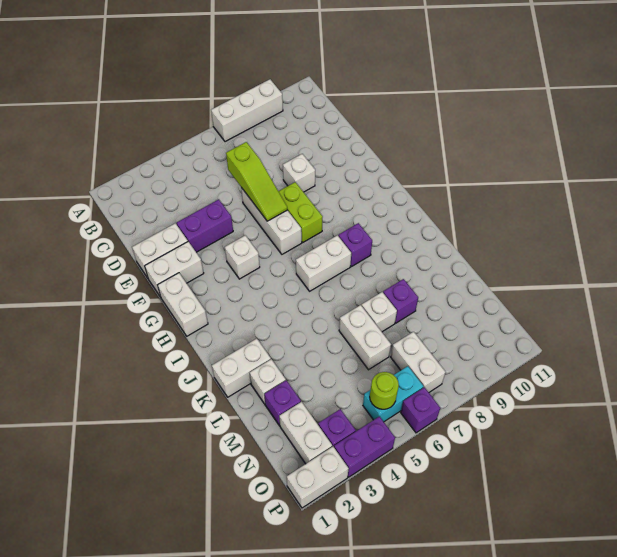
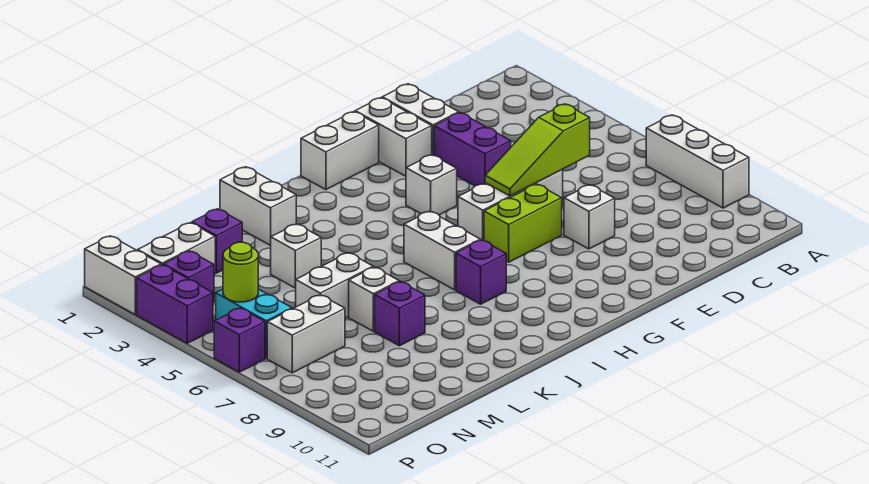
white 1x1 brick [250,359,286,404] -> white 1x1 brick moved to [271,224,321,288]

